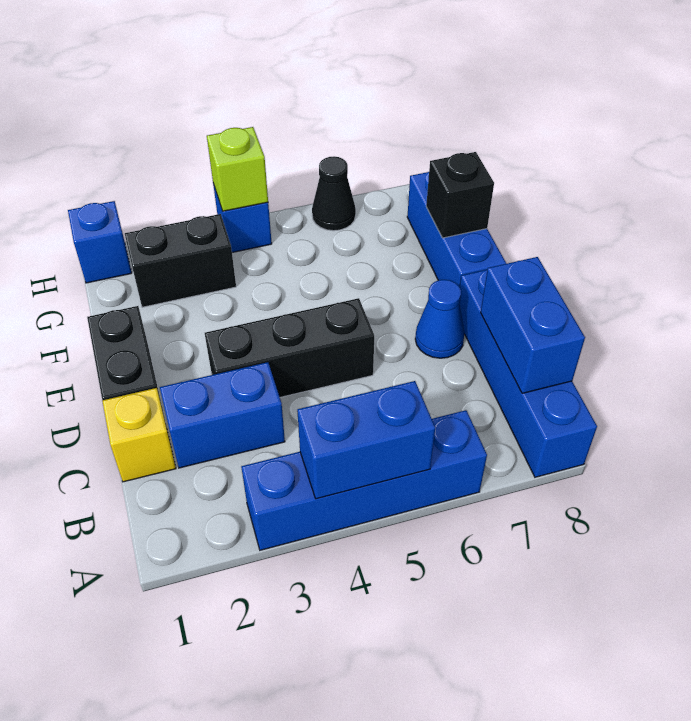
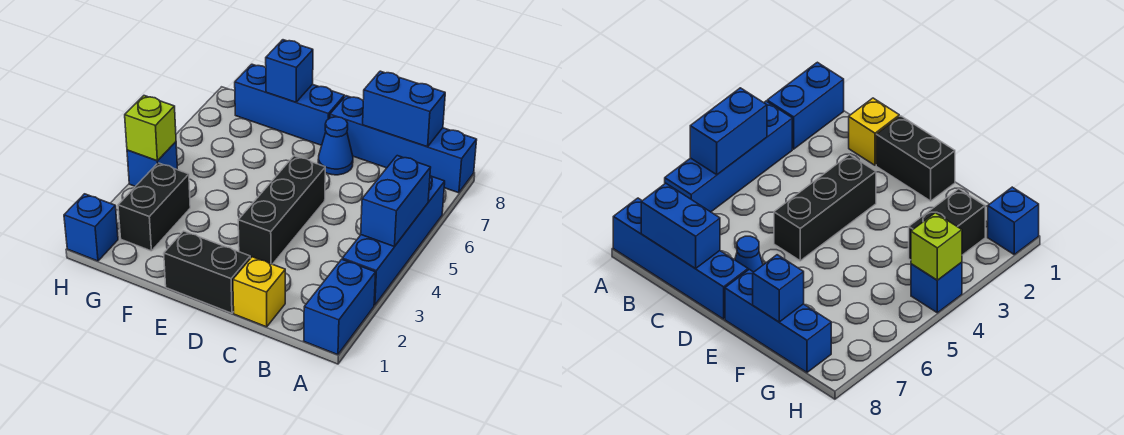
blue 1x2 brick [160,362,285,468] -> blue 1x2 brick moved to [304,259,376,355]
black 1x1 brick [426,152,494,238] -> blue 1x1 brick [266,40,313,102]
black 1x1 cone [312,156,356,231] -> none

